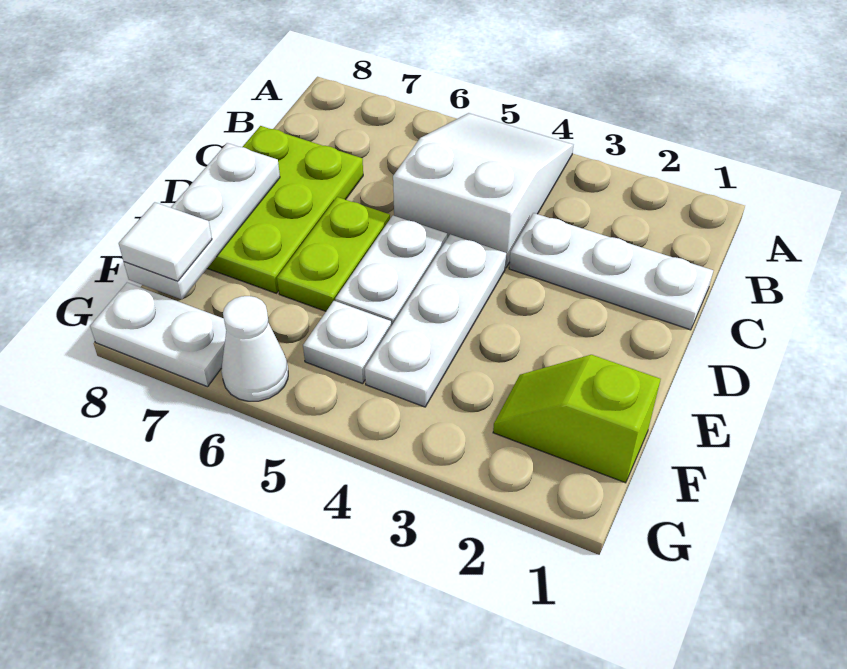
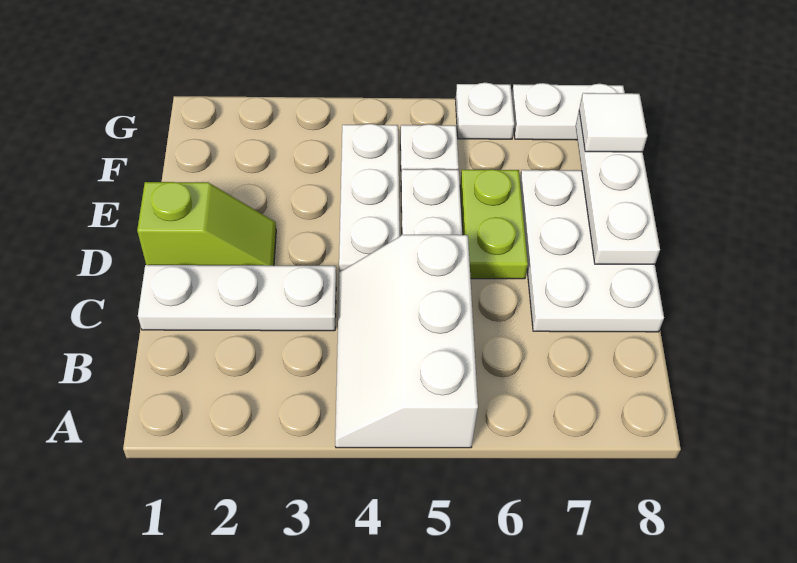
white 2x3 slope [393,113,573,268] -> white 2x3 slope turned to [335,235,478,448]
lime 2x3 plate [207,126,363,293] -> white 2x3 plate [520,170,664,332]
lime 1x2 slope [493,355,661,483] -> lime 1x2 slope moved to [137,182,276,266]
white 1x1 cone [221,296,288,401] -> white 1x1 plate [455,83,514,139]

